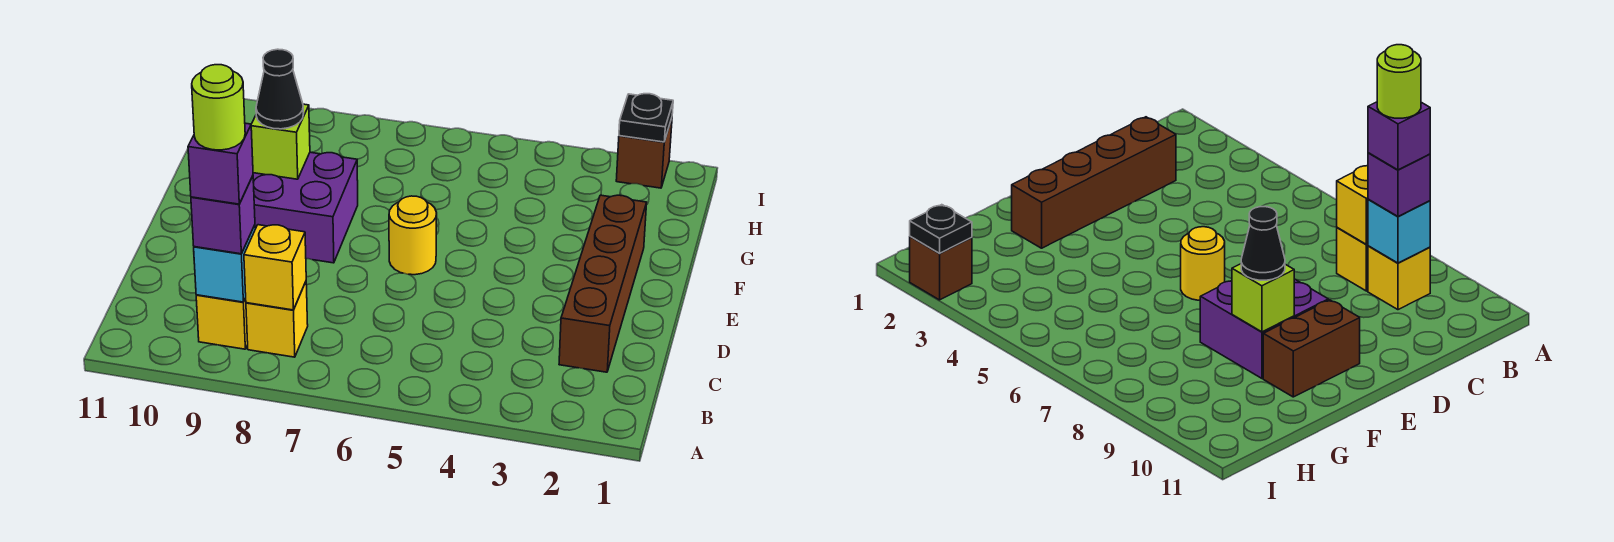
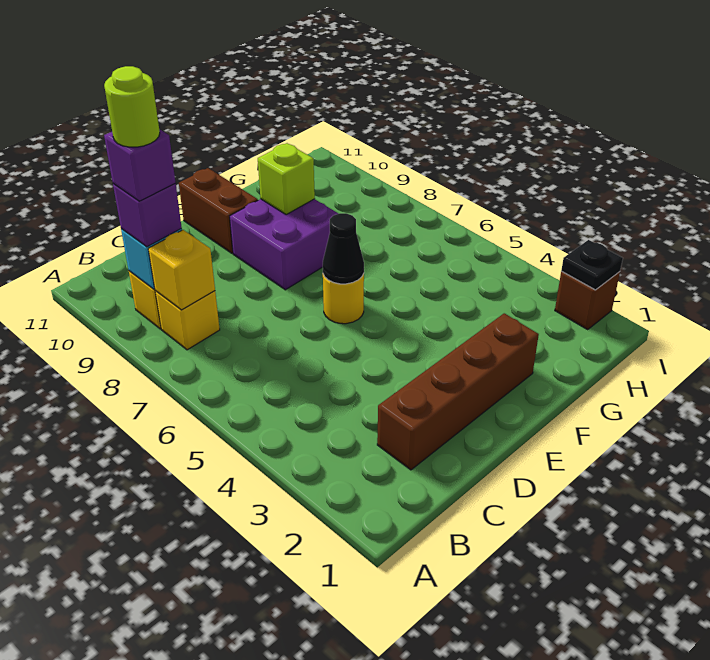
brown 1x2 brick [1263,300,1360,397] -> brown 1x2 brick turned to [179,168,258,253]
black 1x1 cone [256,49,304,129] -> black 1x1 cone moved to [323,213,364,284]

